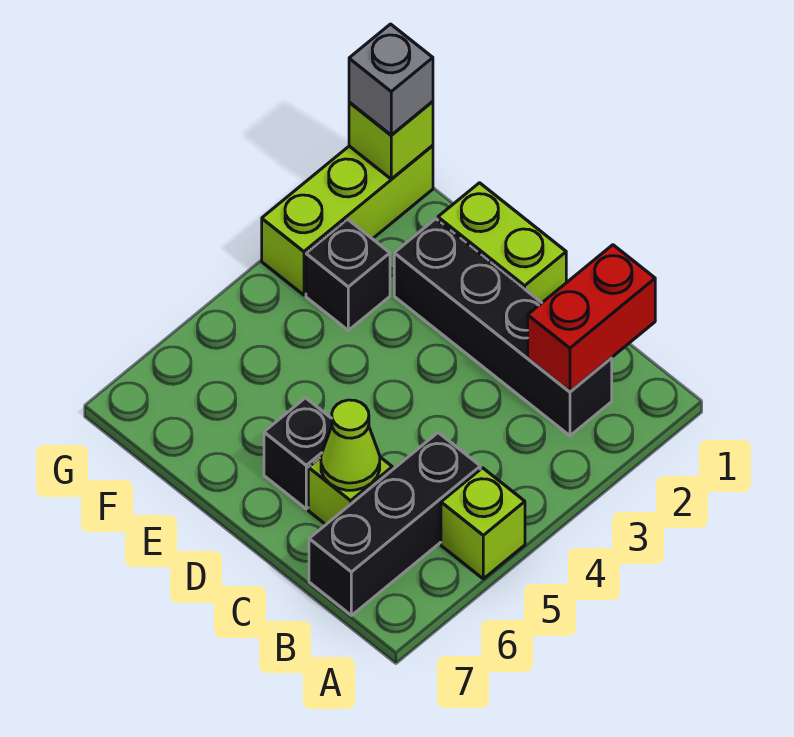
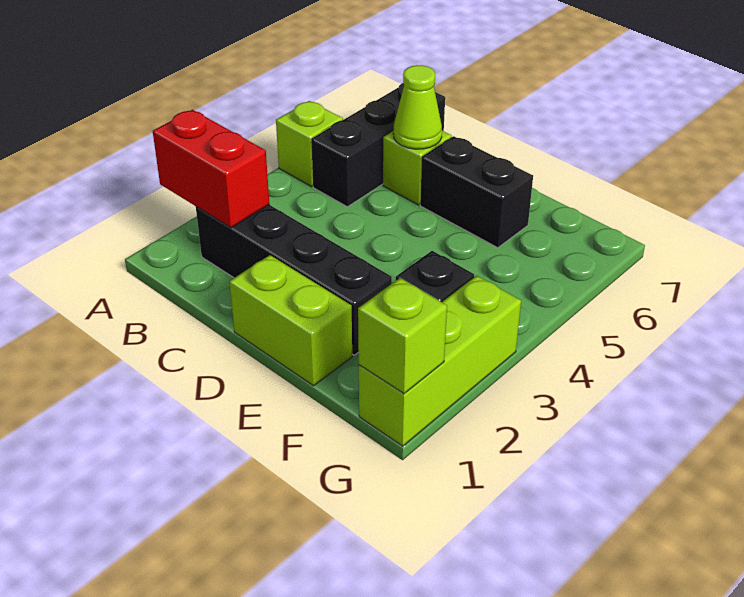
red 1x2 brick [528,245,655,392] -> red 1x2 brick turned to [153,110,269,228]
black 1x1 brick [264,398,332,509] -> black 1x2 brick [420,136,533,248]
grey 1x1 brick [349,24,433,135] -> none

